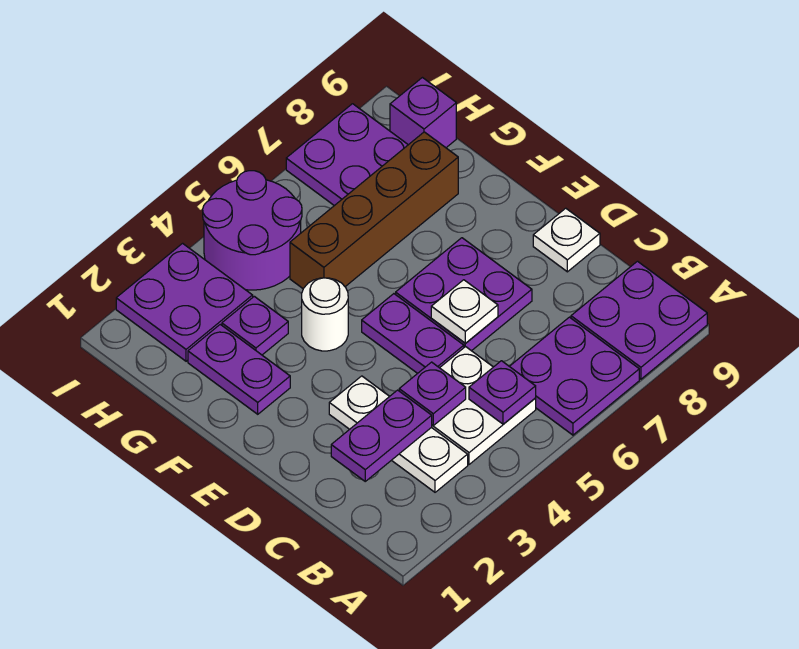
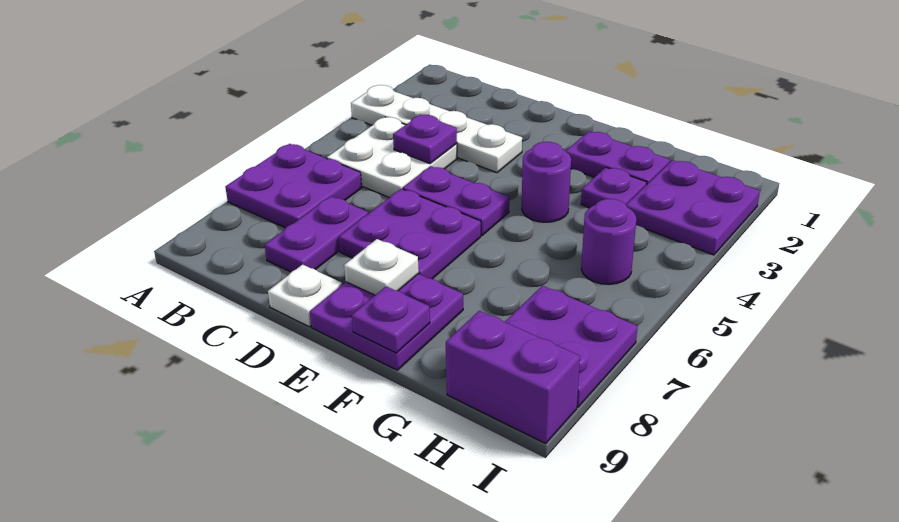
purple 2x2 plate [571,261,707,379] -> purple 2x2 plate moved to [310,274,463,370]
white 1x3 plate [329,376,468,492] -> white 1x4 plate [351,85,522,173]
purple 1x1 plate [469,361,536,424] -> purple 1x1 plate moved to [352,286,430,353]
purple 1x2 plate [331,390,432,481] -> purple 1x2 plate moved to [265,196,368,272]
white 1x1 plate [431,280,498,343] -> white 1x1 plate moved to [344,239,419,295]
white 1x1 round brick [302,278,348,351] -> purple 1x1 round brick [522,142,571,222]
brown 1x4 brick [290,132,458,289] -> none
purple 2x2 round brick [203,171,302,290] -> purple 1x1 round brick [581,199,636,284]
purple 1x1 brick [390,78,456,148] -> purple 1x2 brick [446,311,580,444]

